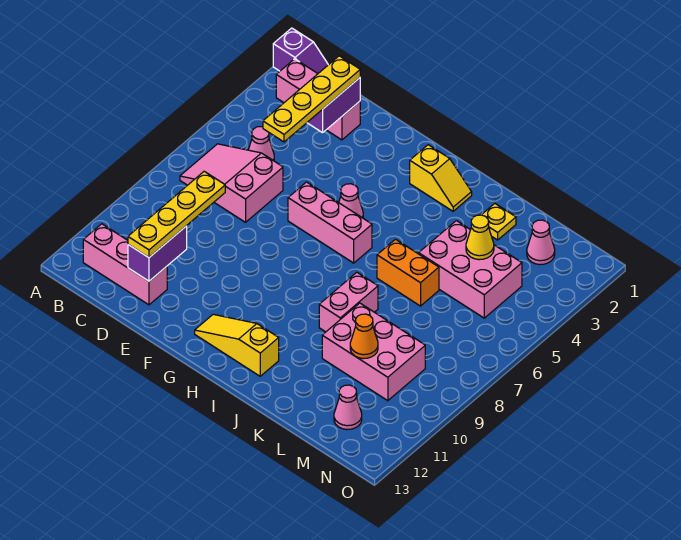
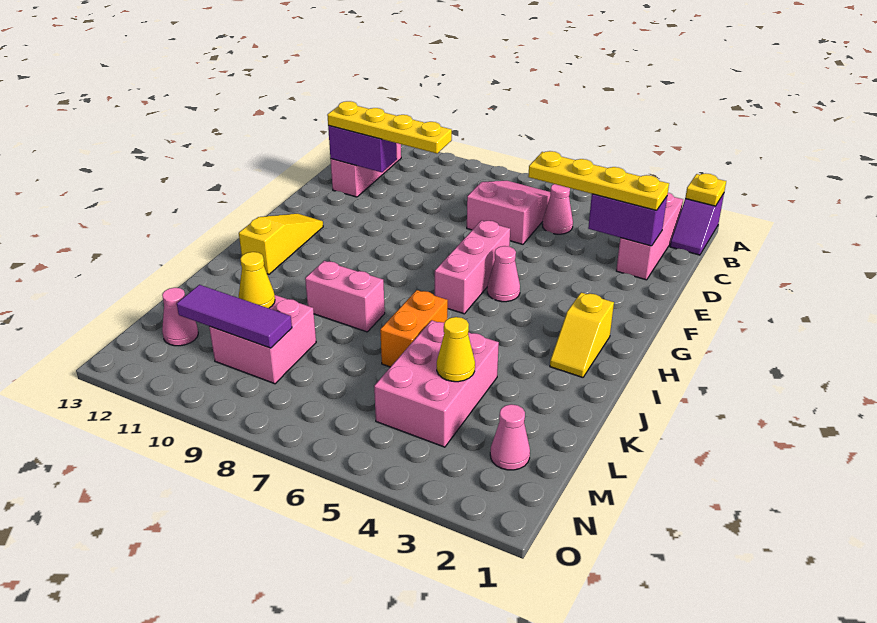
yellow 1x1 plate [482,204,516,240] -> yellow 1x1 plate moved to [685,173,726,206]
pink 2x3 brick [322,303,425,401] -> pink 2x2 brick [209,295,316,384]
orange 1x1 cone [350,314,378,359] -> yellow 1x1 cone [239,252,275,308]
none -> purple 1x3 tile [177,285,292,348]

